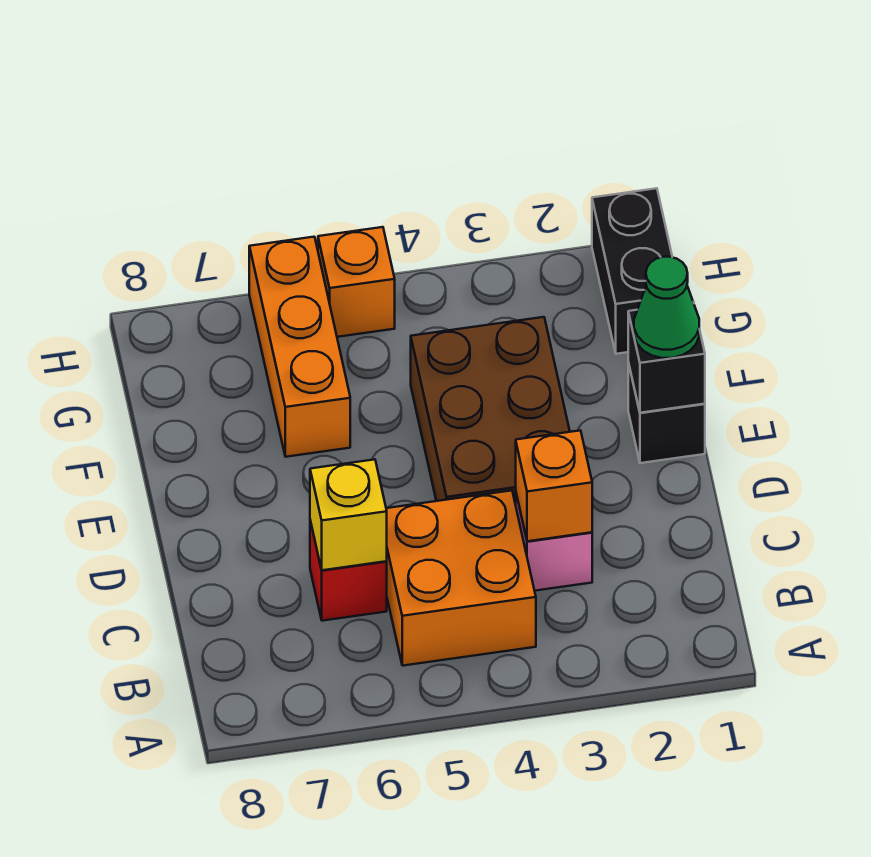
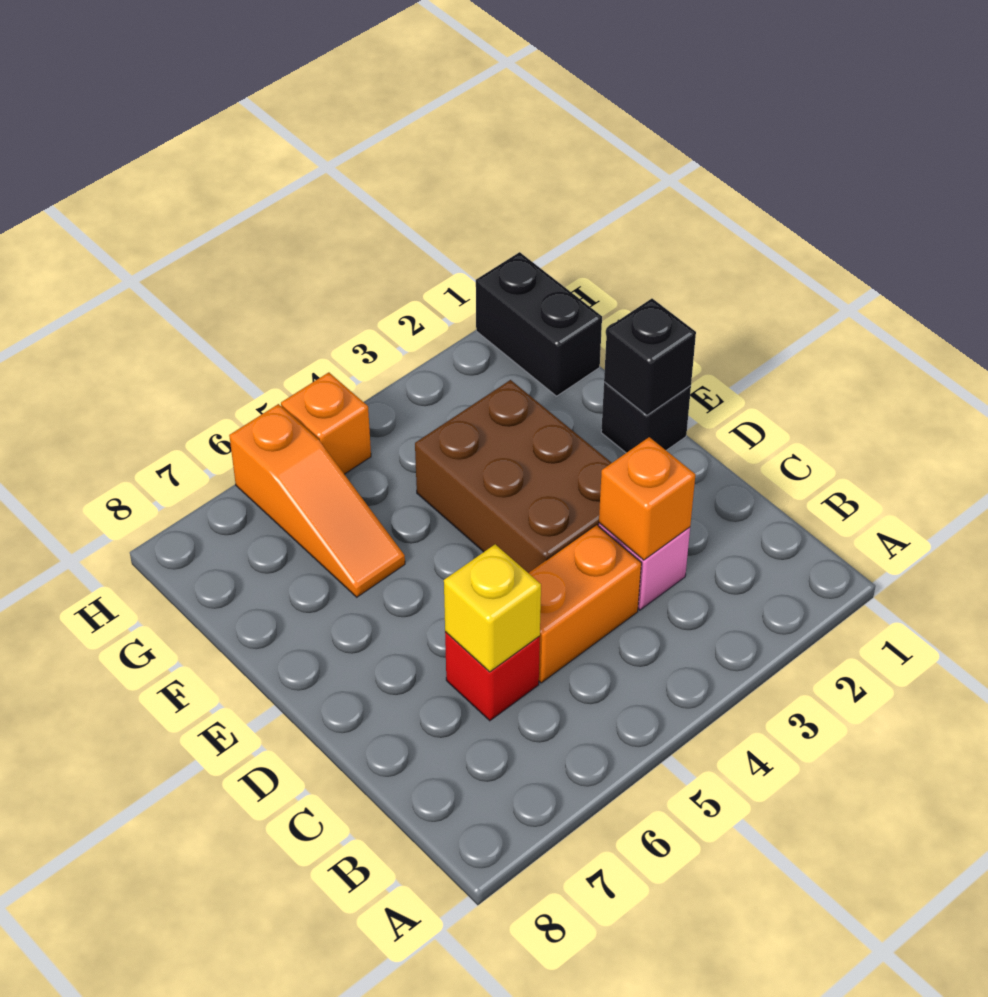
orange 2x2 brick [386,491,536,666] -> orange 1x2 brick [529,525,641,683]
green 1x1 cone [634,257,699,358] -> none
orange 1x3 brick [249,237,350,457] -> orange 1x3 slope [229,404,405,597]

